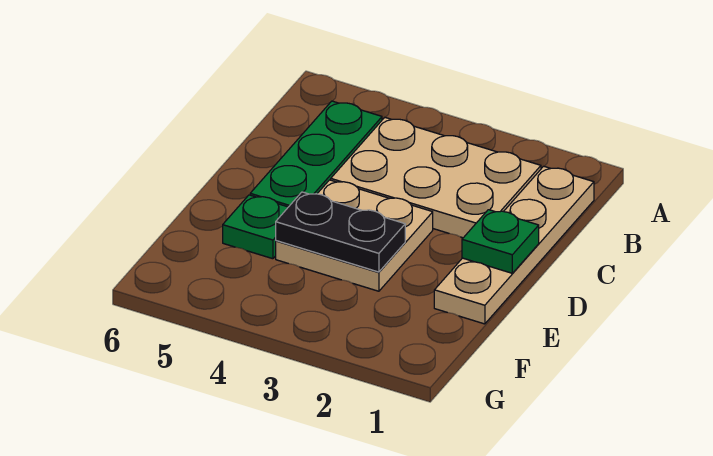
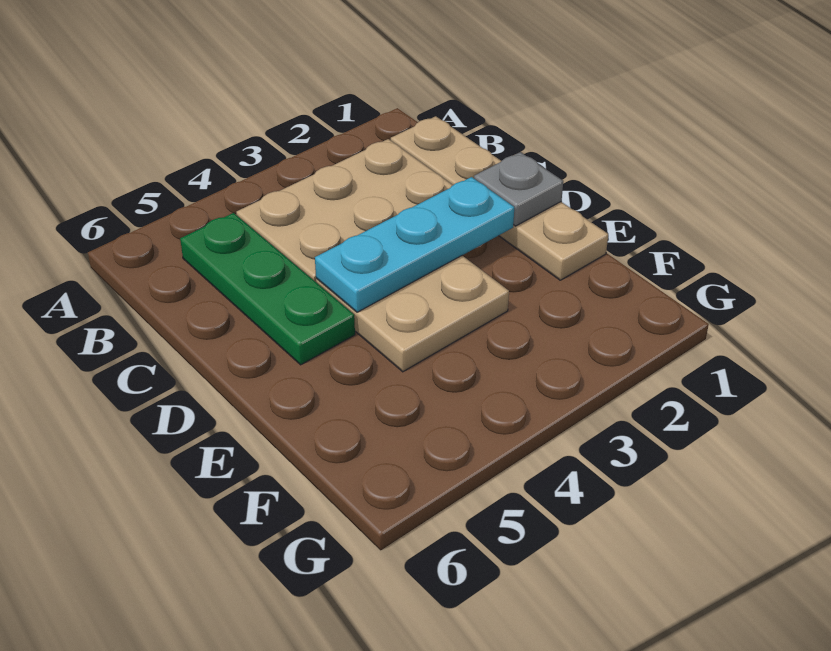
green 1x1 plate [462,210,539,273] -> grey 1x1 plate [474,152,563,226]
none -> cyan 1x3 plate [315,177,514,312]
black 1x2 plate [276,192,405,272] -> none
green 1x1 plate [223,195,288,259] -> none

